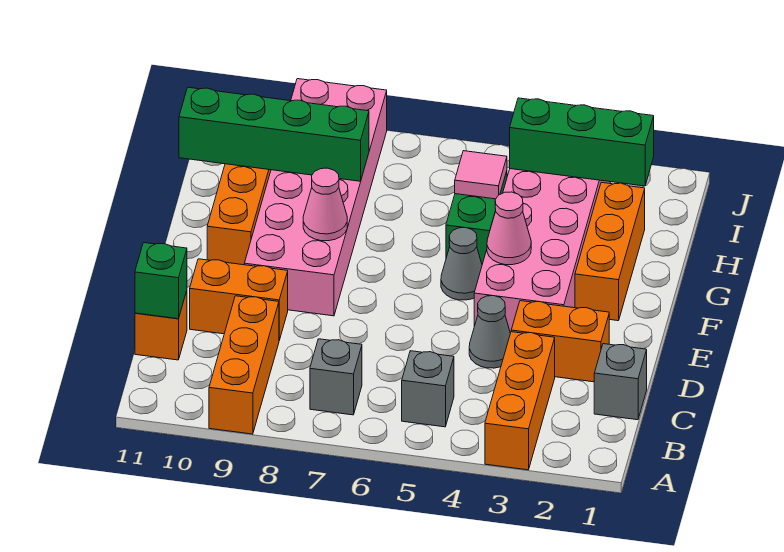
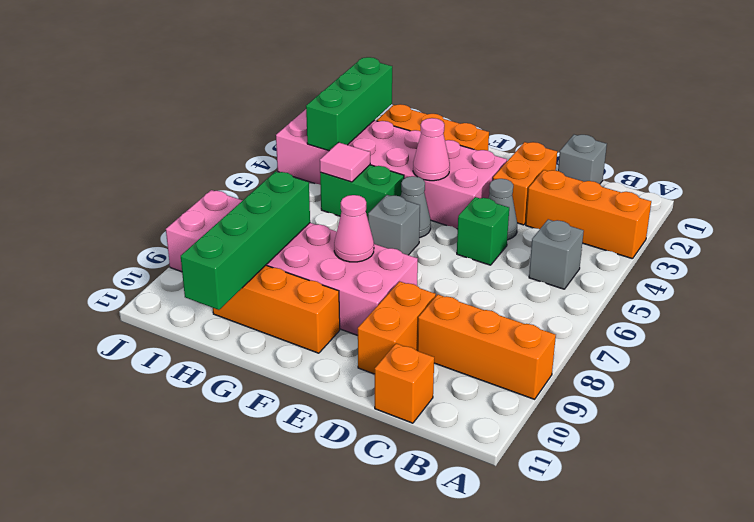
grey 1x1 brick [310,339,362,415] -> grey 1x1 brick moved to [368,195,420,255]
green 1x1 brick [135,243,187,319] -> green 1x1 brick moved to [457,197,509,265]

